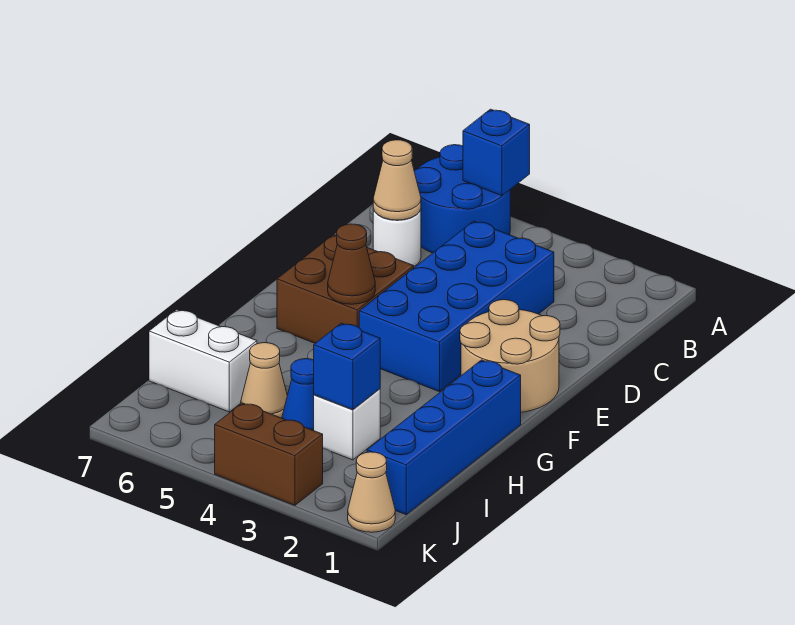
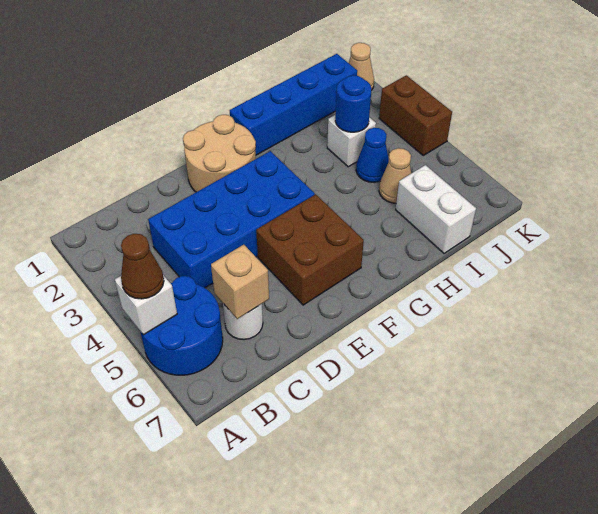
blue 1x1 brick [463,109,530,196] -> white 1x1 brick [115,275,177,335]
tan 1x1 cone [373,140,421,220] -> tan 1x1 brick [211,245,269,319]
brown 1x1 cone [328,224,375,304] -> brown 1x1 cone moved to [121,234,164,299]
blue 1x1 brick [314,323,380,410] -> blue 1x1 round brick [335,75,372,132]

